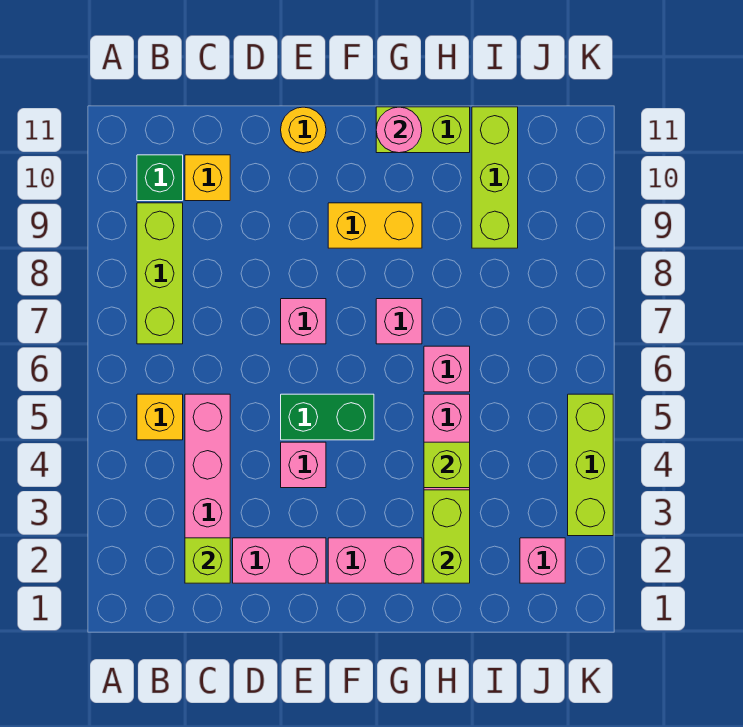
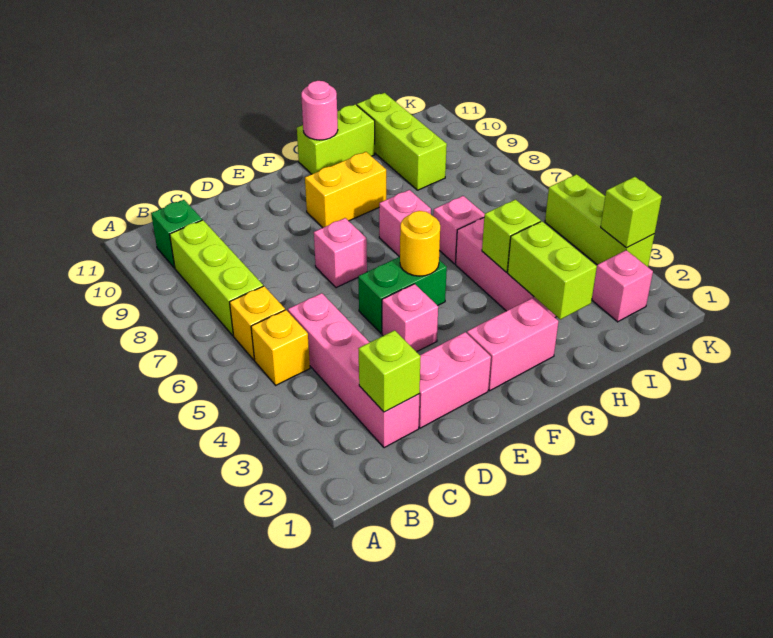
yellow 1x1 brick [185,155,230,201] -> yellow 1x1 brick moved to [230,286,285,360]
yellow 1x1 round brick [281,107,326,153] -> yellow 1x1 round brick moved to [400,211,440,276]
none -> lime 1x1 brick [601,177,662,248]

